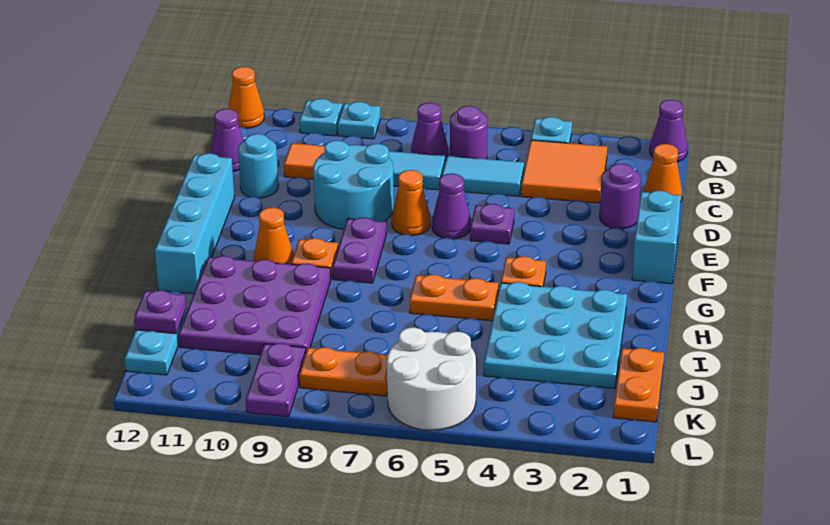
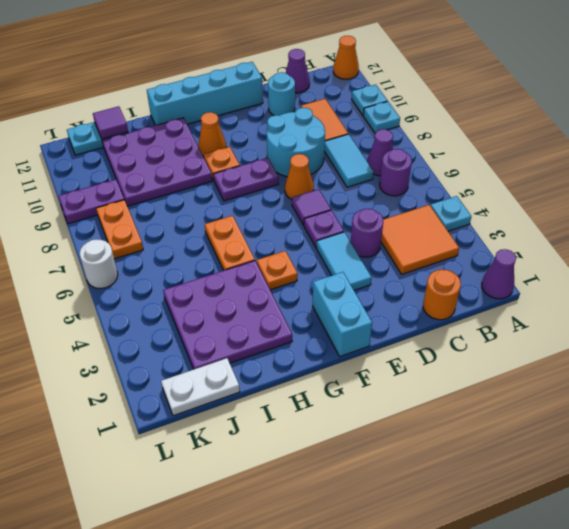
orange 1x1 cone [644,144,682,202] -> orange 1x1 round brick [423,270,461,320]
cyan 1x2 tile [442,156,524,196] -> cyan 1x2 tile moved to [316,232,372,290]
purple 1x1 round brick [600,164,641,229] -> purple 1x1 round brick moved to [351,209,383,257]
cyan 1x2 brick [632,191,681,284] -> cyan 1x2 brick turned to [313,272,372,356]
purple 1x1 cone [432,173,471,239] -> purple 1x1 tile [292,189,331,225]
cyan 3x3 plate [484,282,627,388] -> purple 3x3 plate [163,261,292,369]
orange 1x2 plate [613,348,664,422] -> white 1x2 plate [161,358,240,416]
purple 1x1 plate [134,290,186,334] -> purple 1x1 tile [93,106,128,139]
white 2x2 round brick [387,327,476,430] -> white 1x1 round brick [80,239,118,289]

